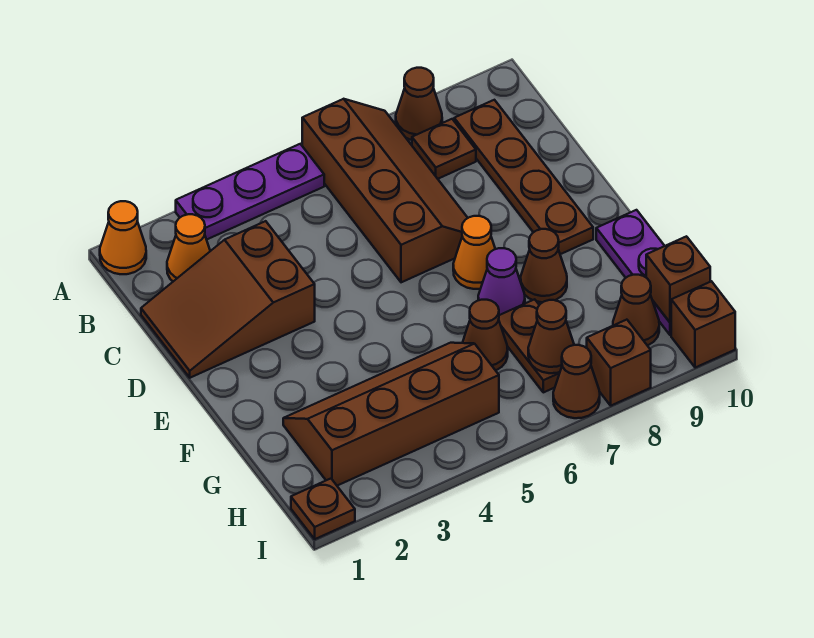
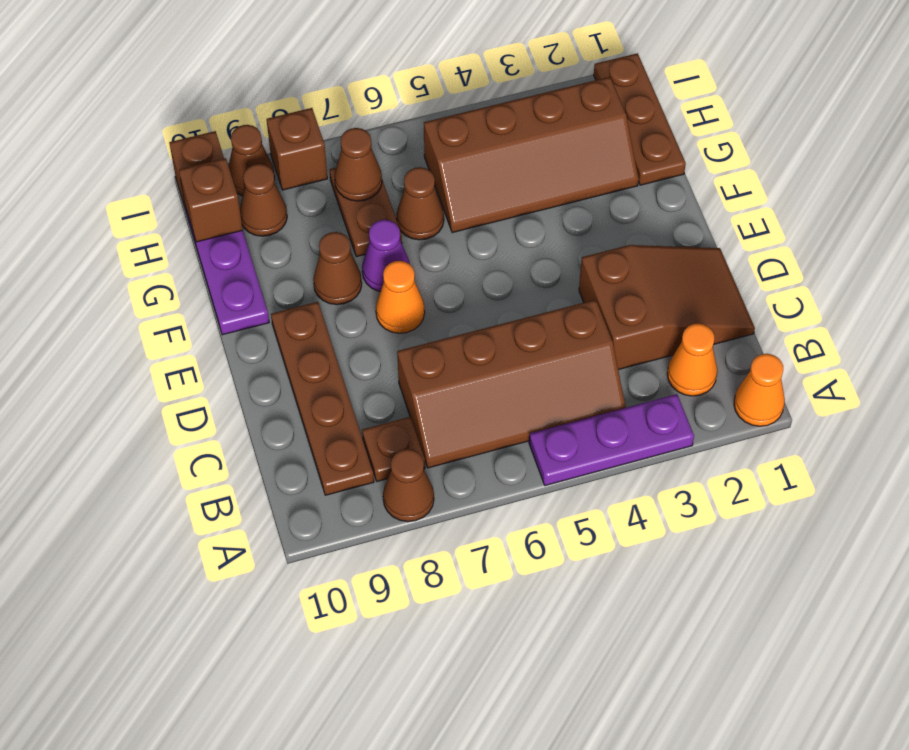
brown 2x4 slope [302,99,467,282] -> brown 2x4 slope turned to [397,300,626,468]
brown 1x1 plate [291,479,355,539] -> brown 1x3 plate [594,53,686,185]
brown 1x1 cone [553,345,600,418] -> brown 1x1 cone moved to [229,125,275,196]

